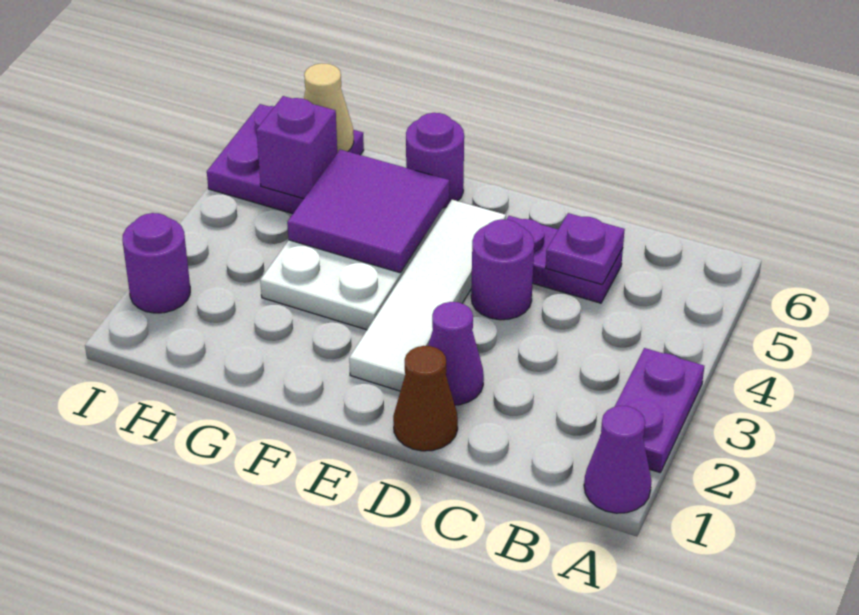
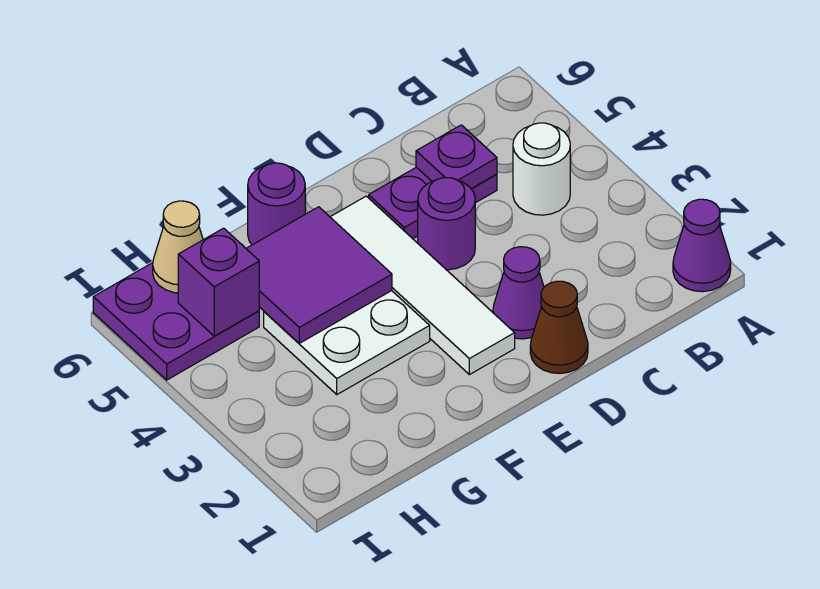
purple 1x2 plate [600,348,704,472] -> none
none -> white 1x1 round brick [513,123,570,215]
purple 1x1 round brick [122,213,190,313] -> none

